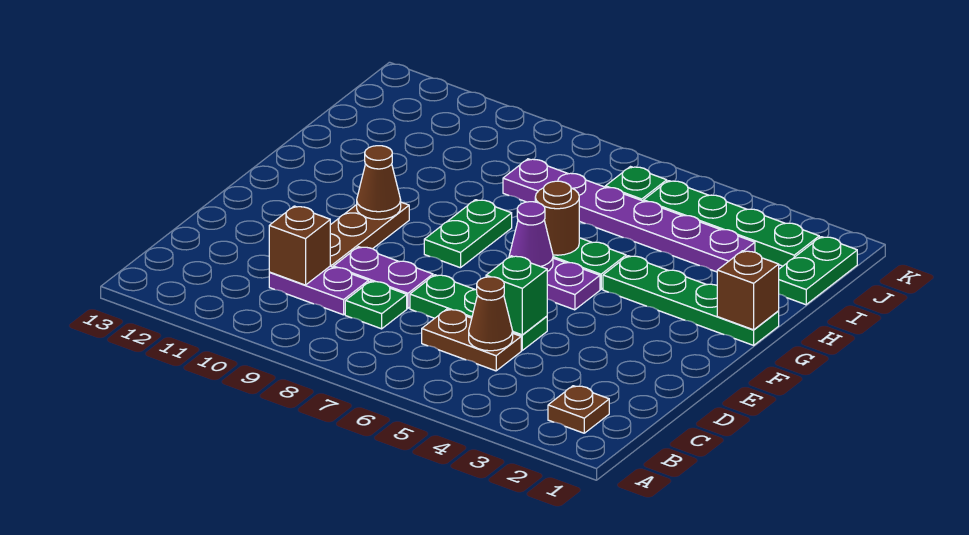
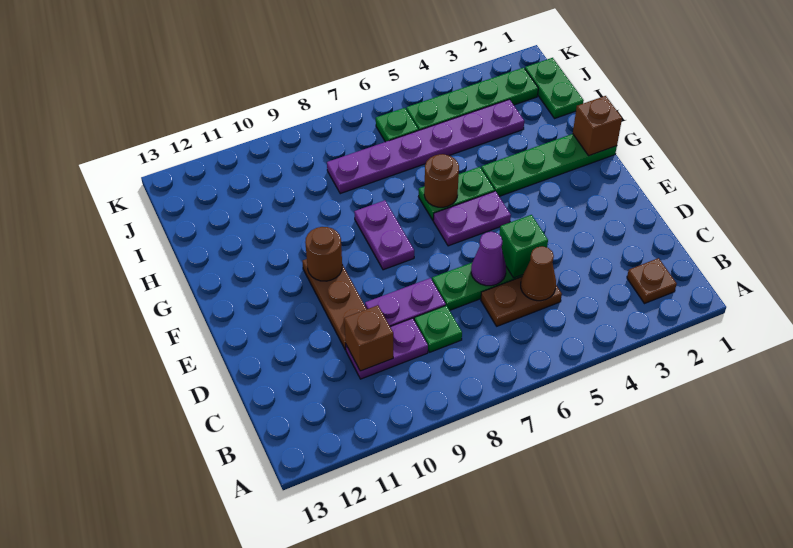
purple 1x1 cone [509,202,553,272] -> purple 1x1 cone moved to [471,232,506,286]
green 1x2 plate [424,200,512,268] -> purple 1x2 plate [354,200,414,270]
brown 1x1 cone [357,146,401,219] -> brown 1x1 round brick [305,227,342,281]

